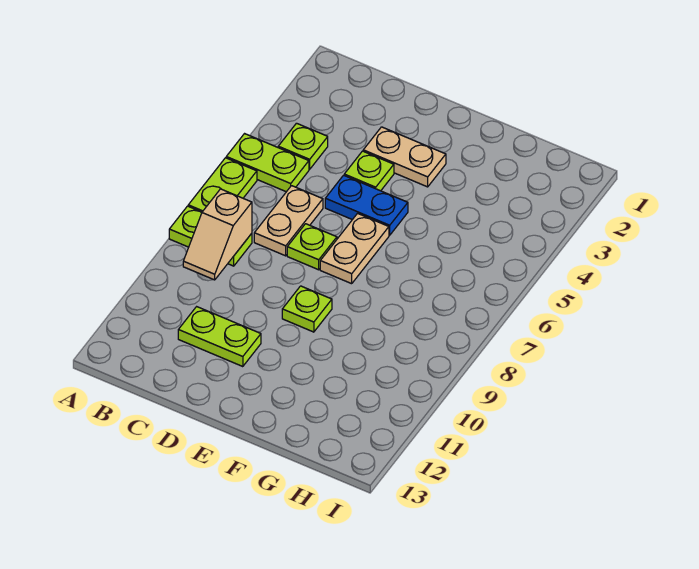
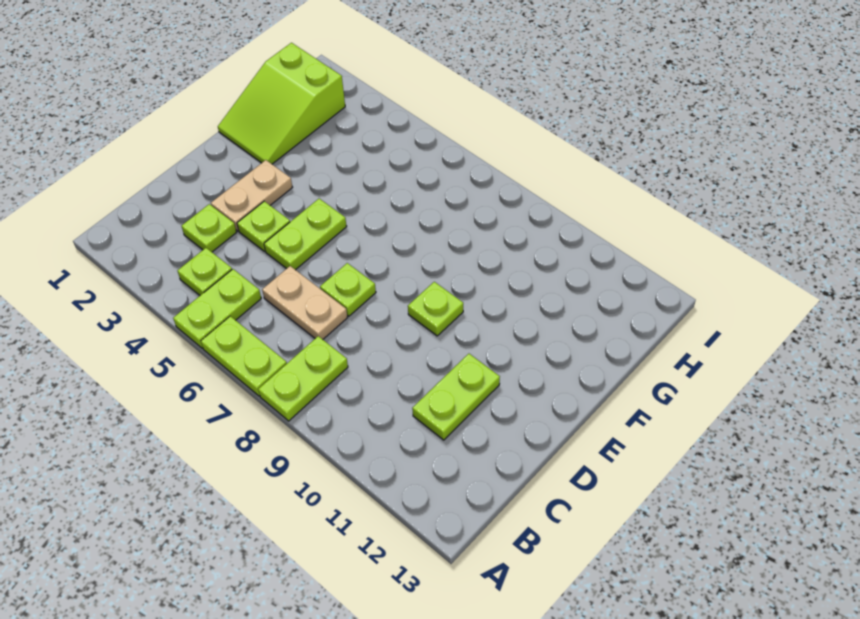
tan 1x2 slope [183,189,252,280] -> none
none -> lime 1x1 plate [181,204,237,252]
blue 1x2 plate [325,175,408,235] -> lime 1x2 plate [264,199,347,270]
tan 1x2 plate [320,213,389,284] -> none
none -> lime 2x3 slope [218,43,345,164]

